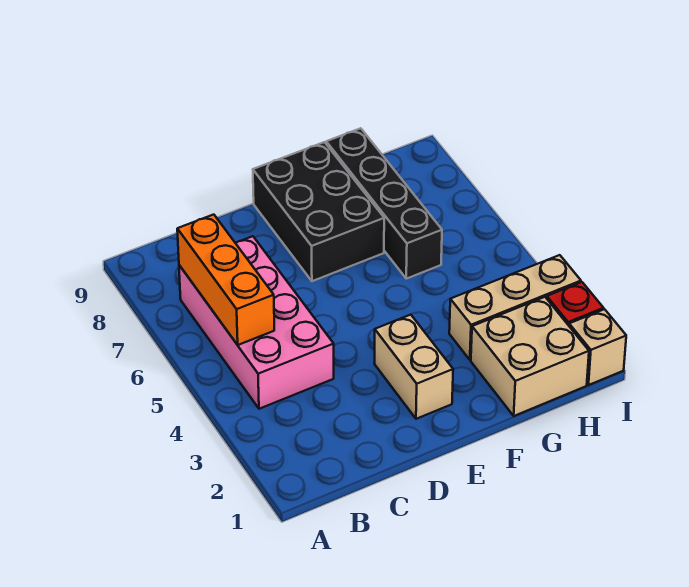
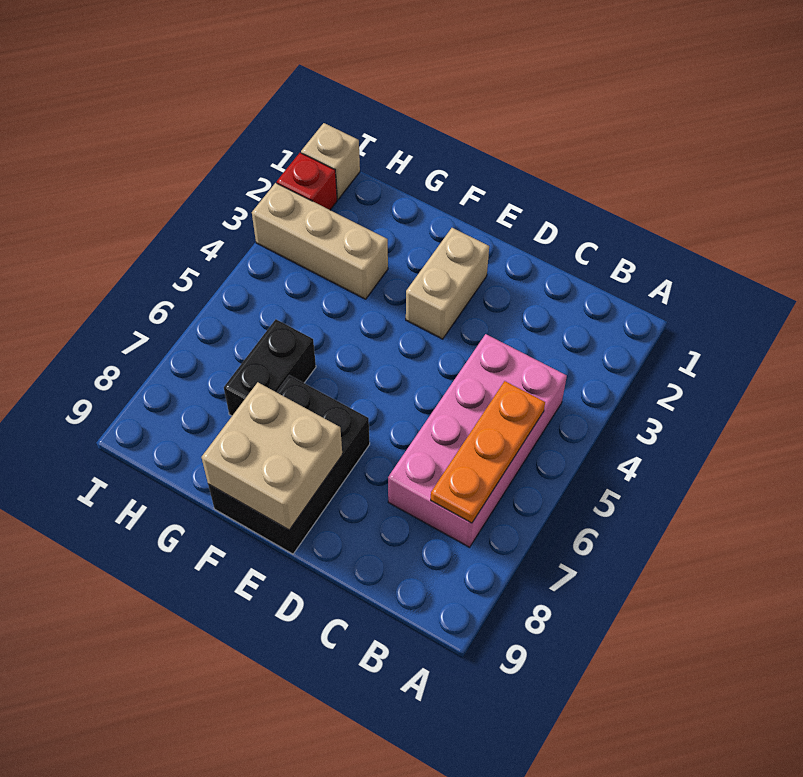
orange 1x3 brick [177,215,274,345] -> orange 1x3 plate [431,381,545,523]
tan 2x2 brick [471,297,589,416] -> tan 2x2 brick moved to [201,382,342,530]
black 1x4 brick [326,128,442,279] -> black 1x2 brick [224,319,316,416]

